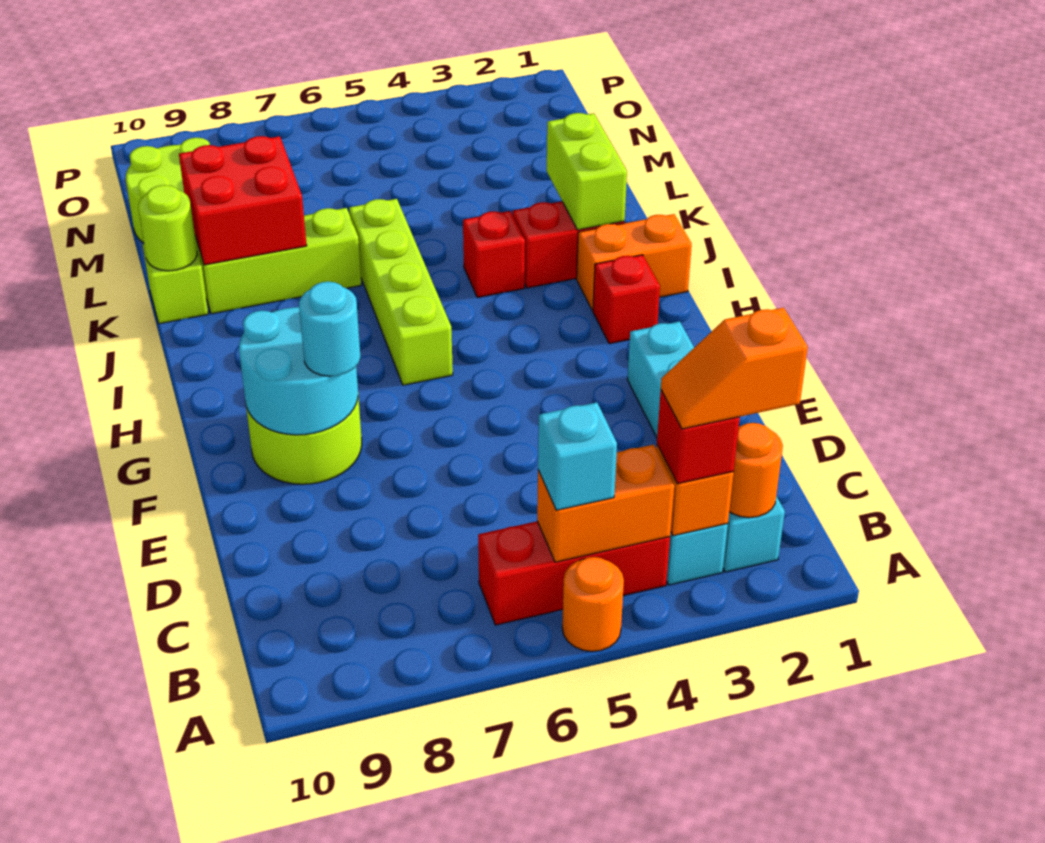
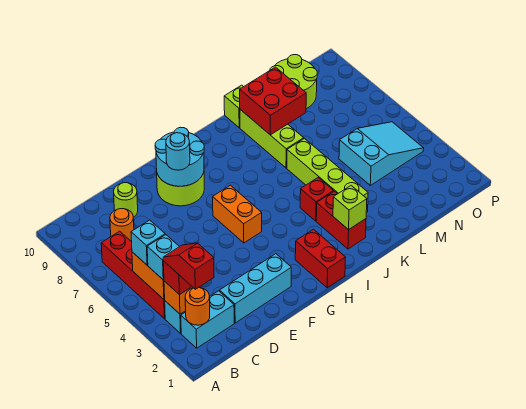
orange 1x1 round brick [562,557,624,652] -> orange 1x1 round brick moved to [110,209,134,242]
orange 1x2 slope [661,308,808,429] -> red 1x2 slope [163,243,214,289]
red 1x3 brick [478,521,670,625] -> red 1x4 brick [101,231,165,319]
none -> cyan 1x1 brick [147,235,179,280]
red 1x1 brick [593,255,660,344] -> red 1x2 brick [295,229,346,288]
lime 1x4 brick [349,199,453,385] -> lime 1x4 brick turned to [287,139,368,213]
orange 1x2 brick [577,214,692,311] -> orange 1x2 brick moved to [213,185,262,243]
lime 1x2 brick [547,113,627,230] -> lime 1x1 brick [333,186,367,230]
lime 1x1 round brick [138,185,197,271] -> lime 1x1 round brick moved to [114,183,138,217]
none -> cyan 2x3 slope [339,122,424,185]

